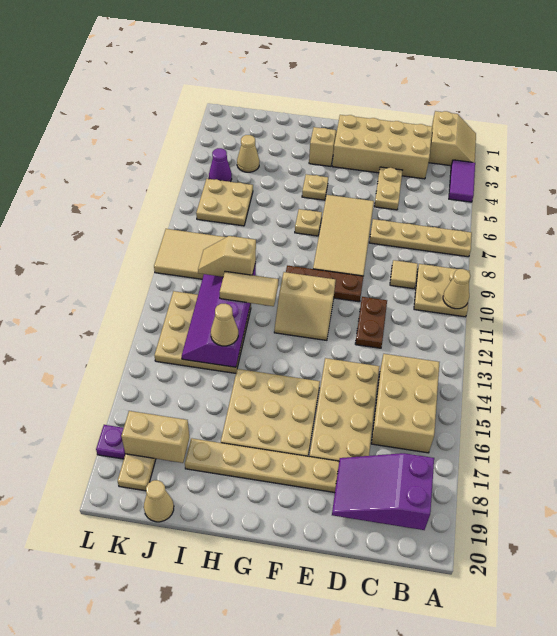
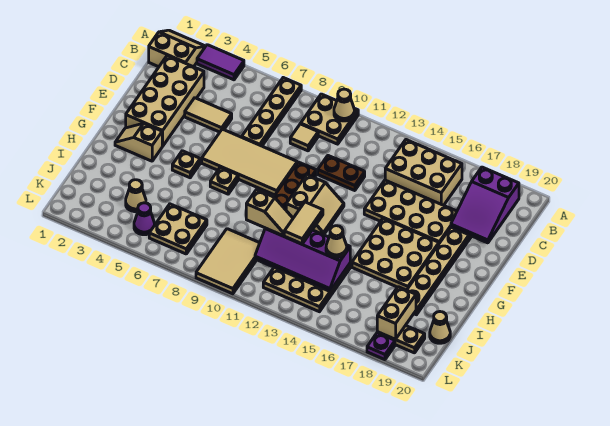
tan 1x2 plate [374,167,402,210] -> tan 1x2 tile [185,98,232,132]
tan 1x2 slope [198,236,256,277] -> tan 1x2 slope turned to [246,190,293,235]

